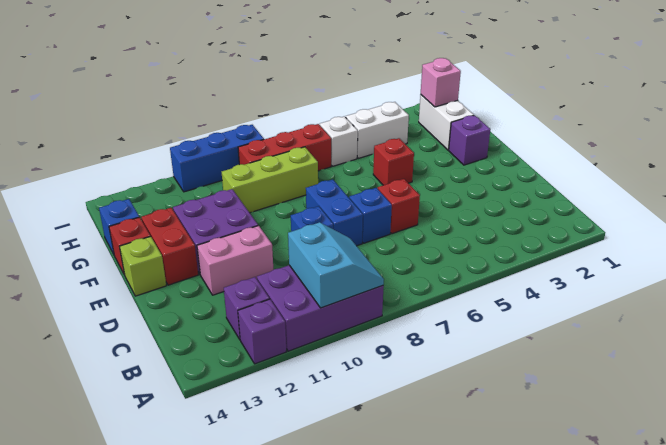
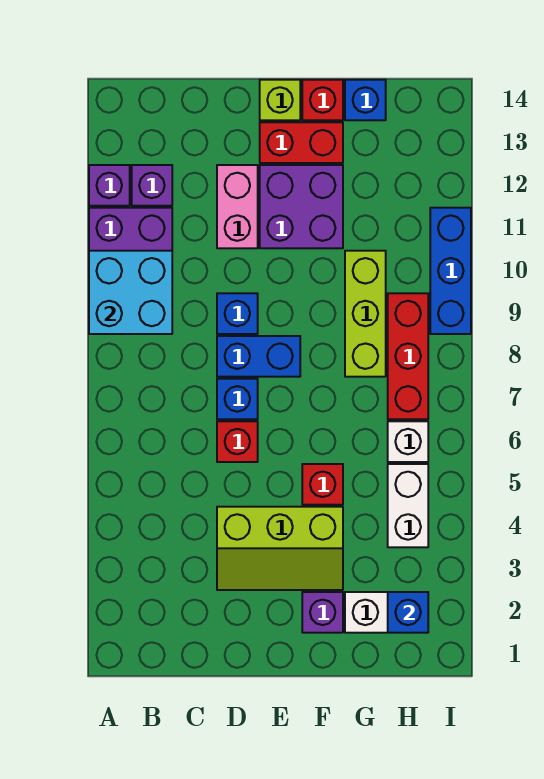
cyan 2x2 slope [288,222,384,308] -> cyan 2x2 brick [89,251,172,334]
none -> lime 2x3 slope [217,507,343,590]
pink 1x1 brick [421,58,461,107] -> blue 1x1 brick [388,592,428,633]

